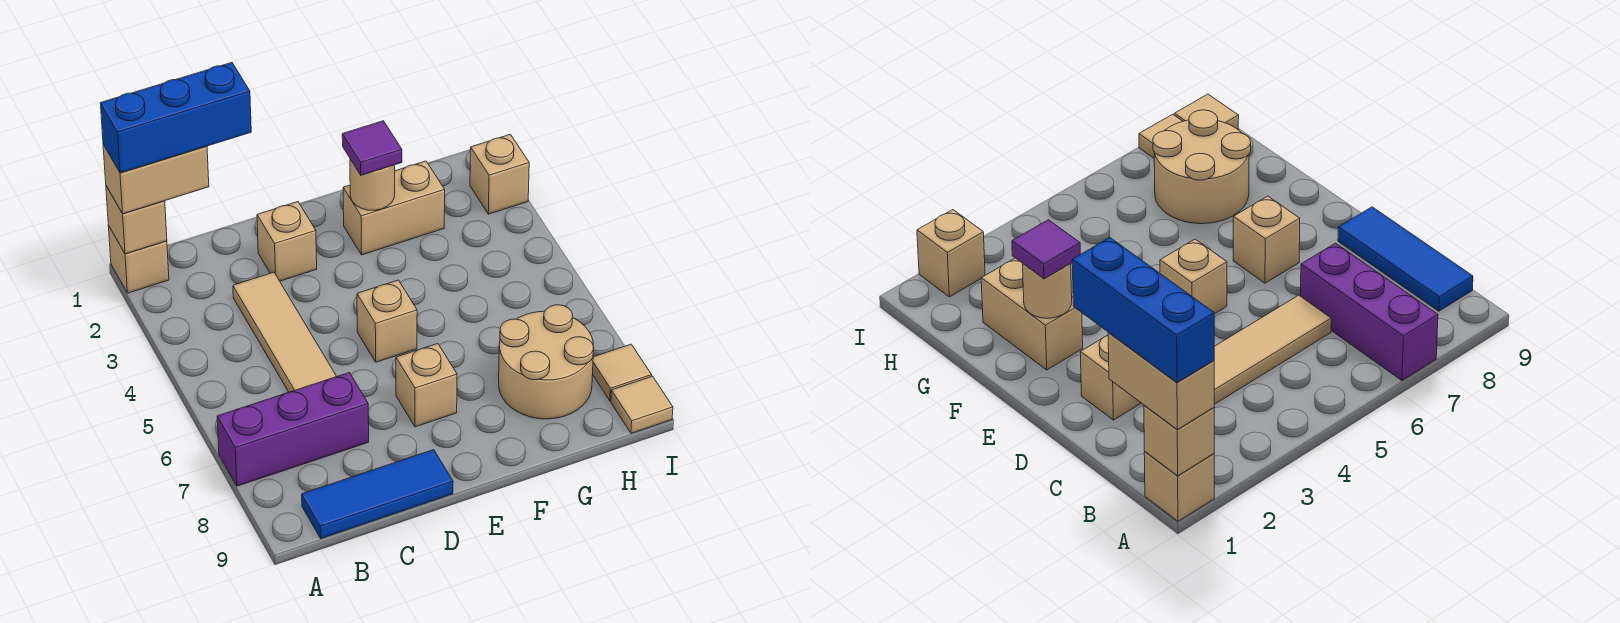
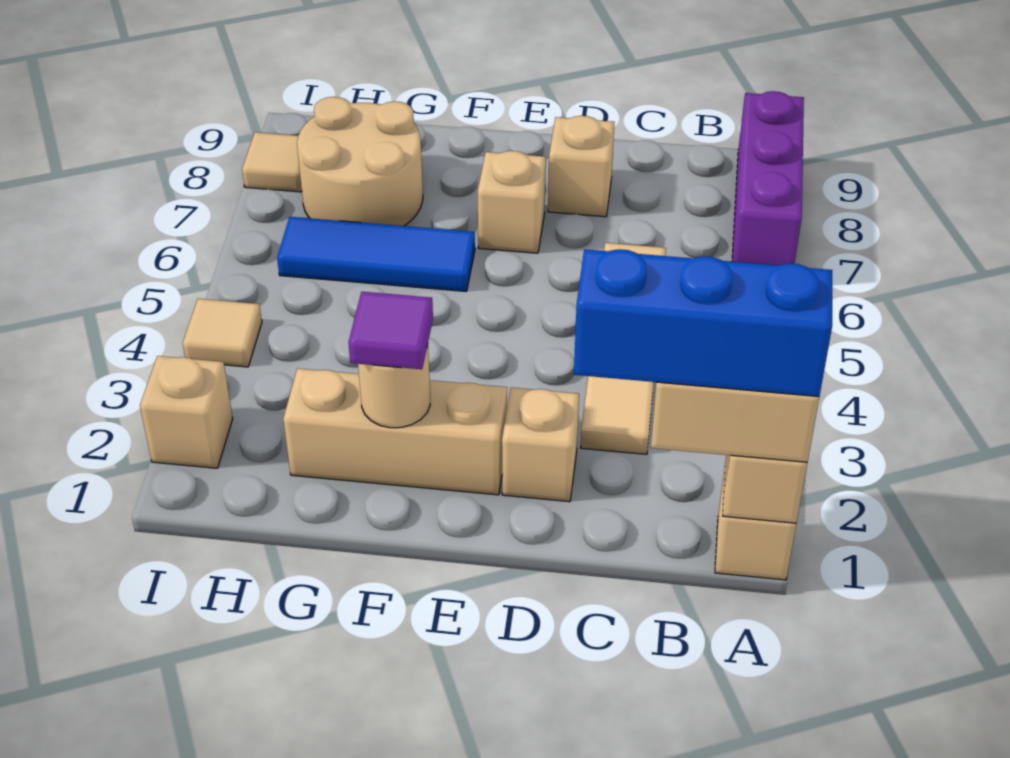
purple 1x3 brick [217,373,369,486] -> purple 1x3 brick turned to [732,91,804,265]
blue 1x3 tile [302,450,453,538] -> blue 1x3 tile moved to [277,217,475,292]
tan 1x1 brick [357,280,417,362] -> tan 1x1 brick moved to [548,116,614,217]
tan 1x2 brick [343,161,445,255] -> tan 1x3 brick [283,368,507,495]
tan 1x1 tile [611,376,673,433] -> tan 1x1 tile moved to [183,299,262,367]

